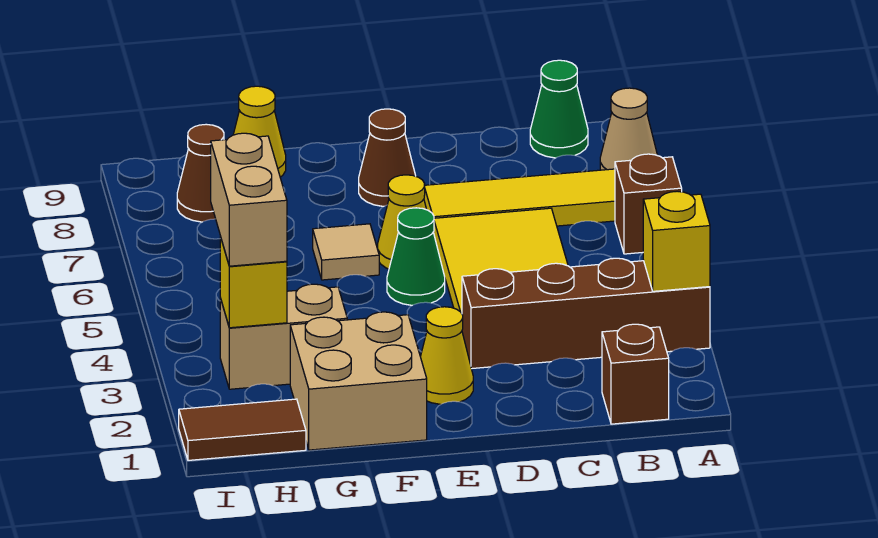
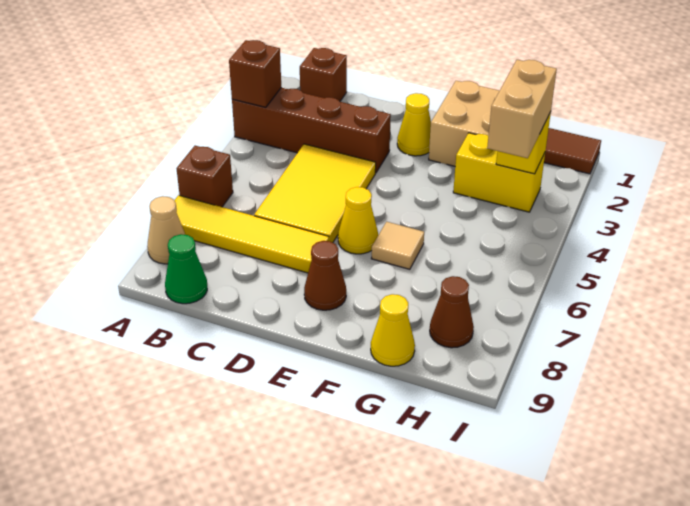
yellow 1x1 brick [643,191,710,291] -> brown 1x1 brick [229,40,281,107]
green 1x1 cone [387,208,445,305] -> none
tan 1x2 brick [220,284,347,389] -> yellow 1x2 brick [453,133,545,212]

